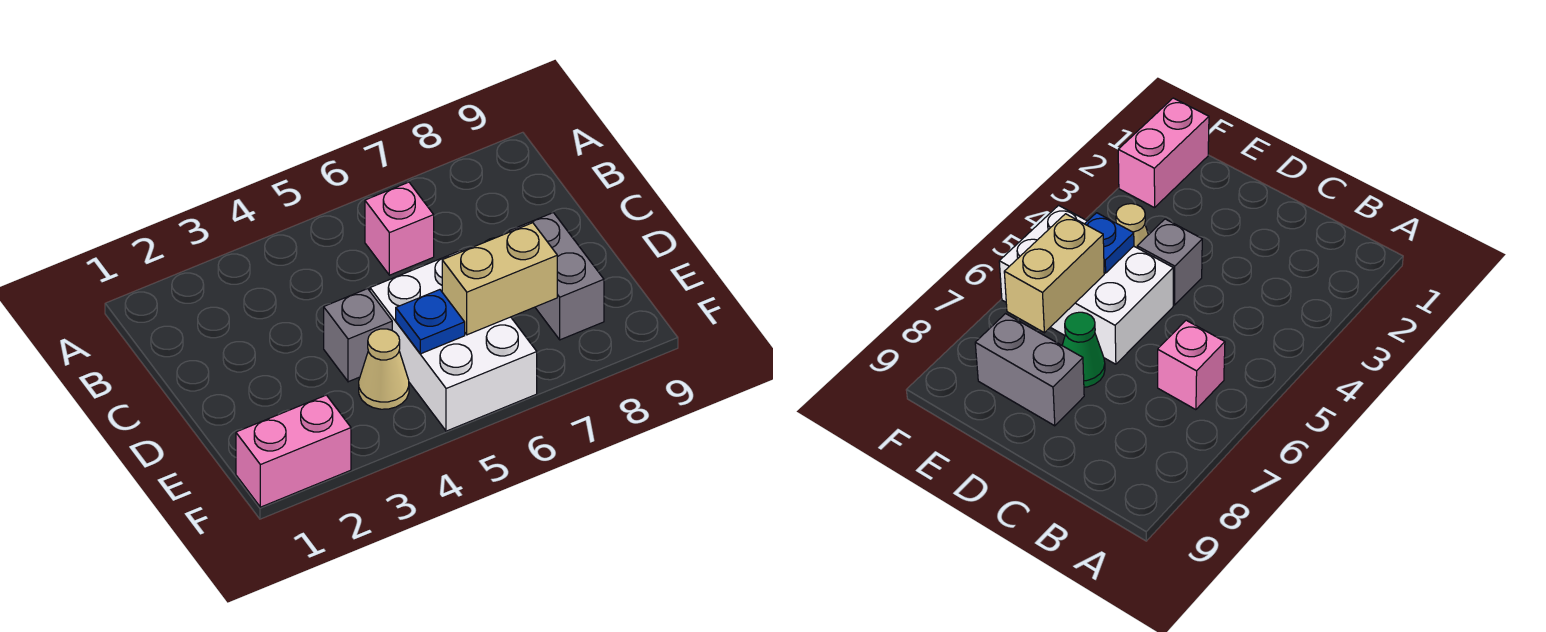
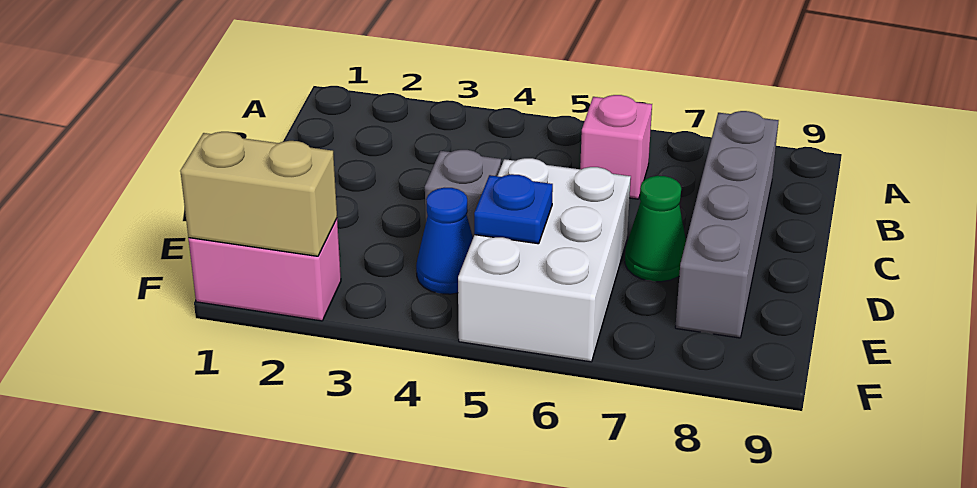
grey 1x2 brick [509,213,604,340] -> grey 1x4 brick [675,111,779,338]
tan 1x1 cone [359,329,409,409] -> blue 1x1 cone [416,188,473,294]
tan 1x2 brick [442,223,557,335] -> tan 1x2 brick moved to [180,132,337,256]

